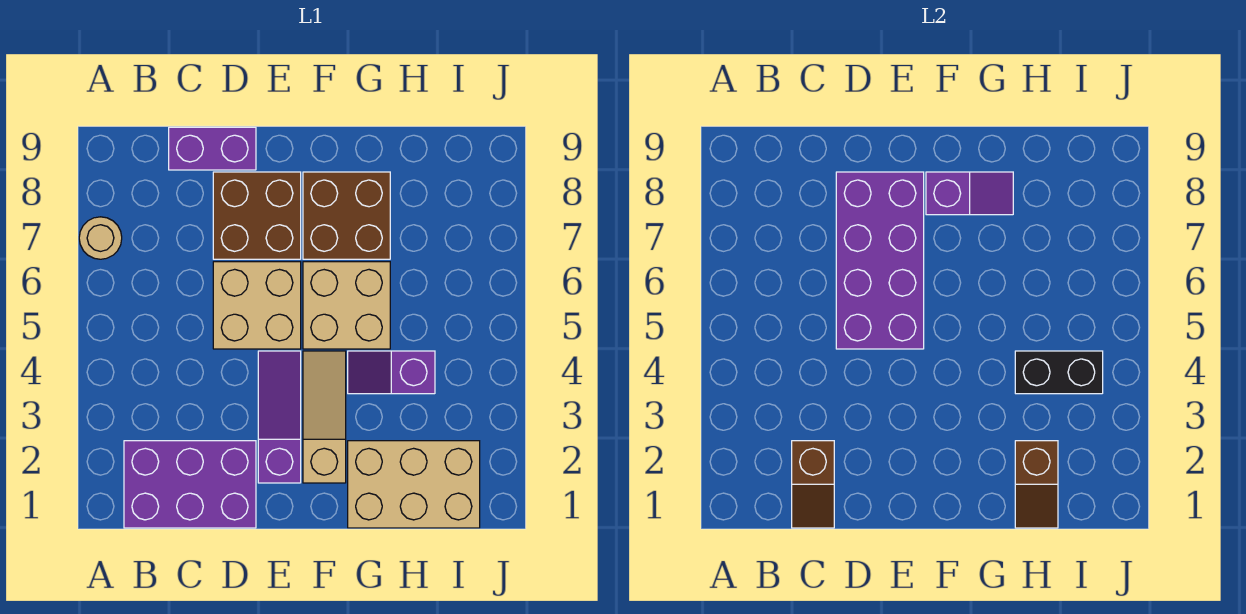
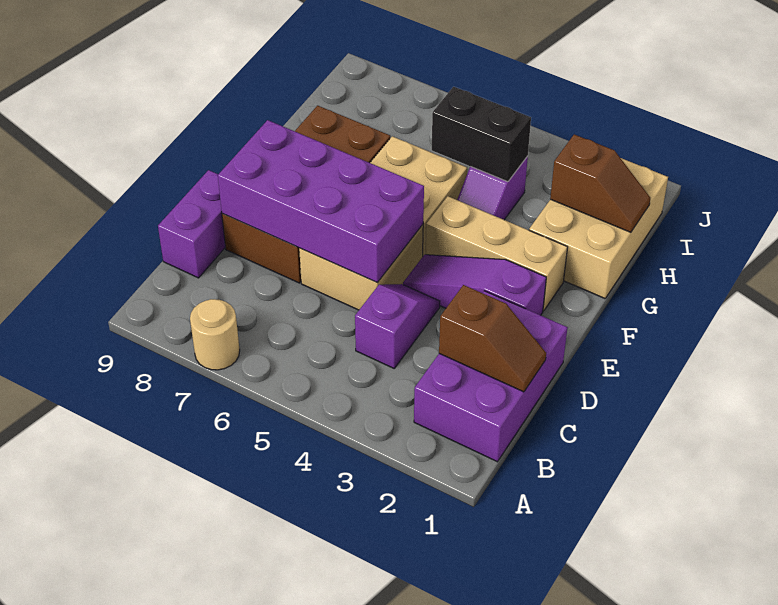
tan 1x3 slope [303,351,346,483] -> tan 1x3 brick [426,196,568,311]
purple 1x2 slope [926,172,1013,215] -> purple 1x2 slope moved to [355,284,440,368]
black 1x2 brick [1015,351,1103,394] -> black 1x2 brick turned to [432,87,531,182]

